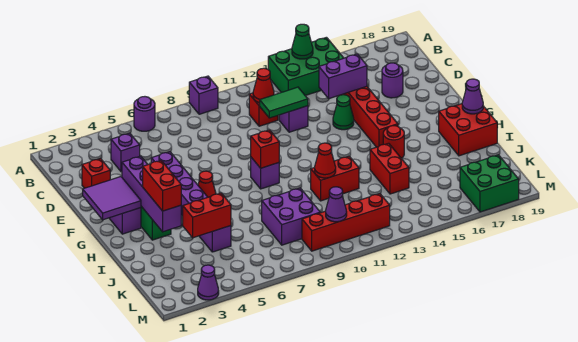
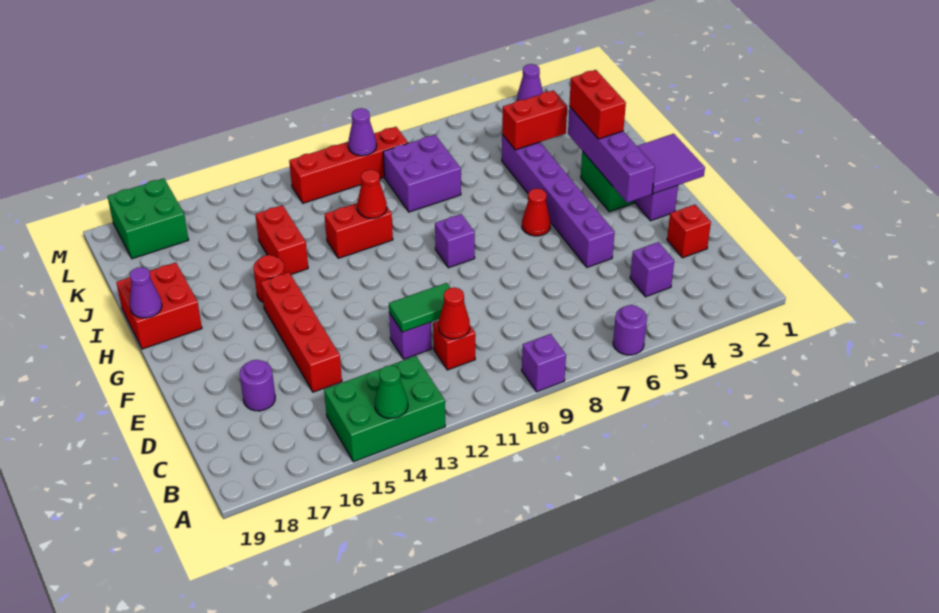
purple 1x2 brick [319,54,367,99] -> none
green 1x1 cone [333,95,354,130] -> none
red 1x1 brick [251,130,279,168] -> none

